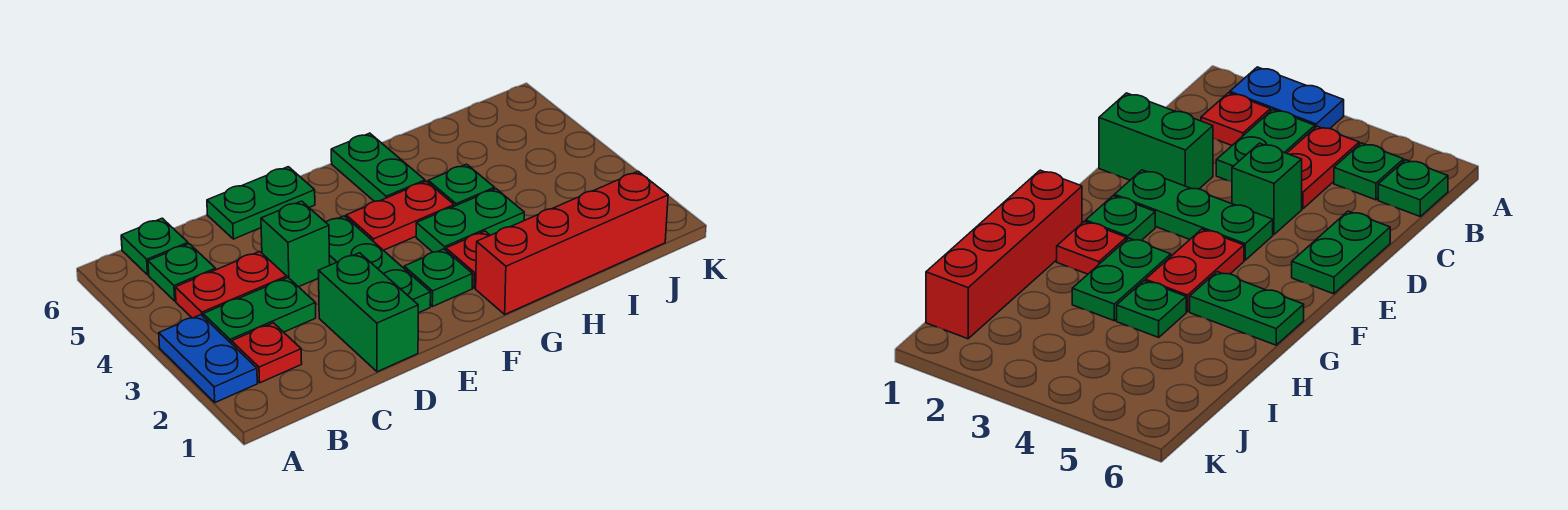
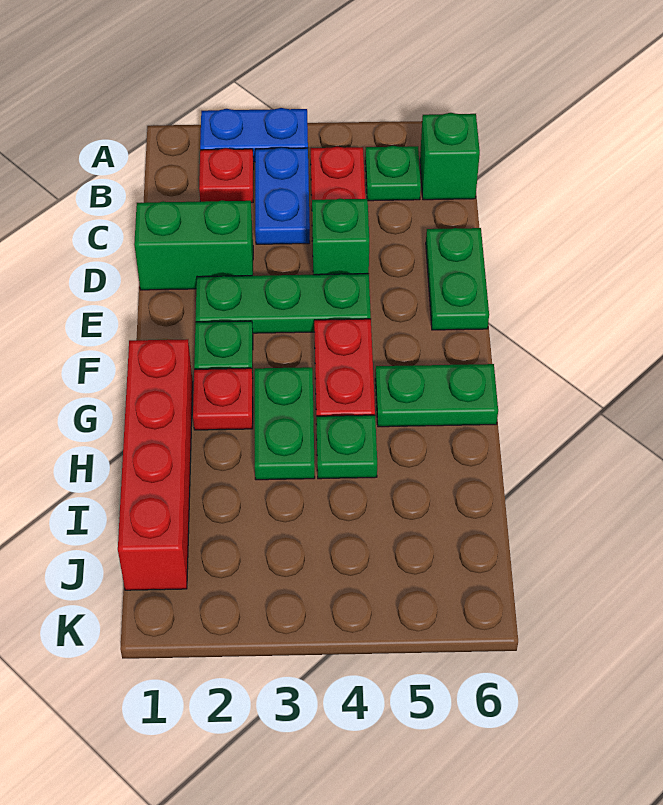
green 1x2 plate [203,278,316,344] -> blue 1x2 plate [255,147,310,244]
green 1x1 plate [121,218,188,275] -> green 1x1 brick [420,113,480,200]

